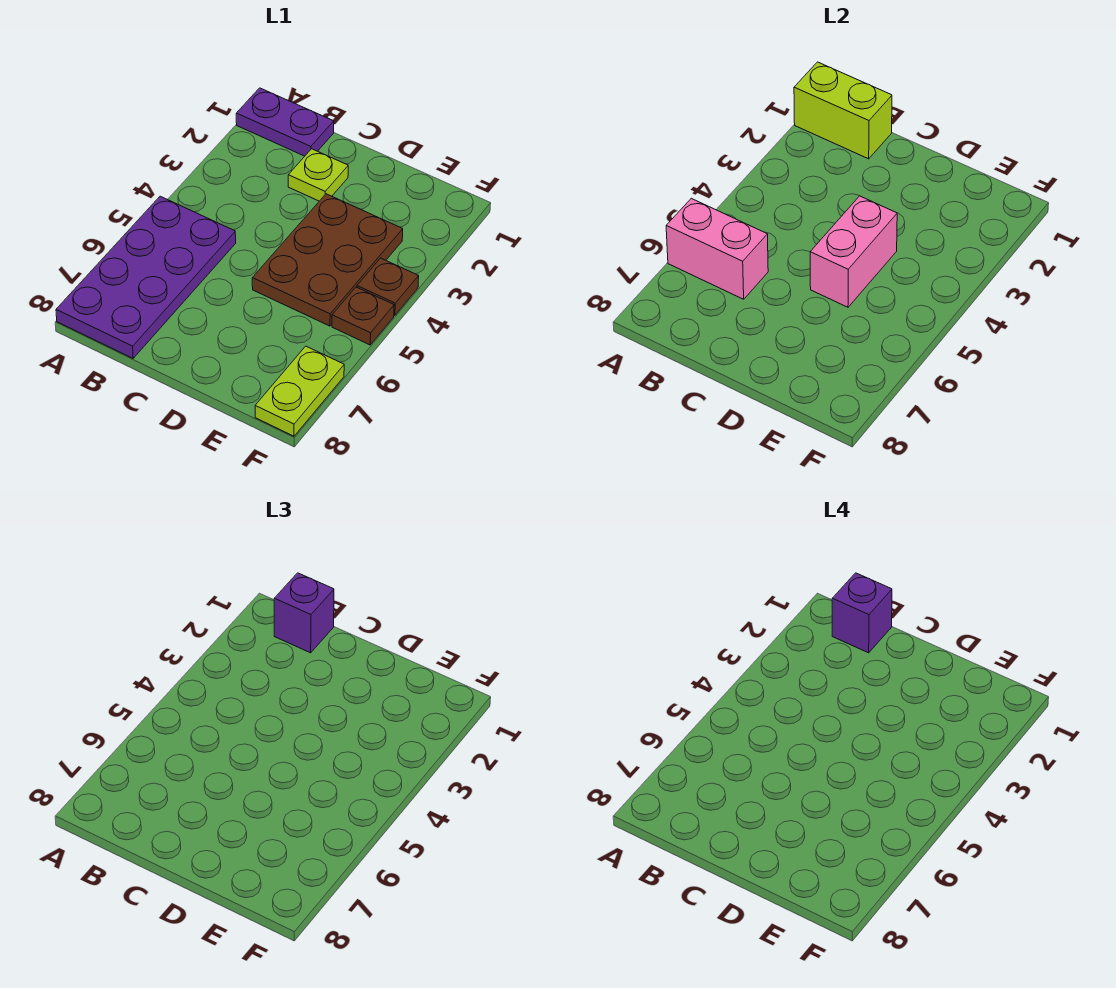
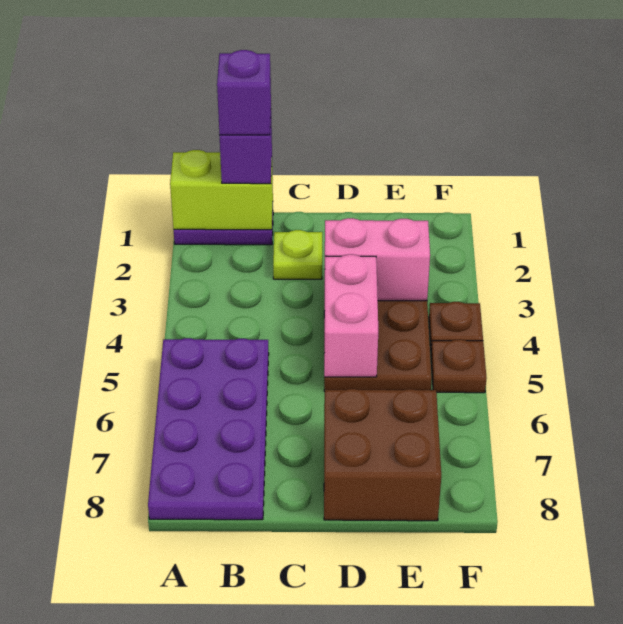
pink 1x2 brick [666,198,768,299] -> pink 1x2 brick moved to [325,218,430,301]
none -> brown 2x2 brick [324,389,441,521]
lime 1x2 plate [255,346,344,436] -> none

